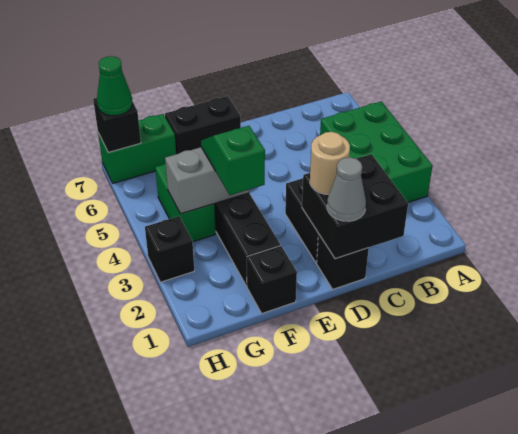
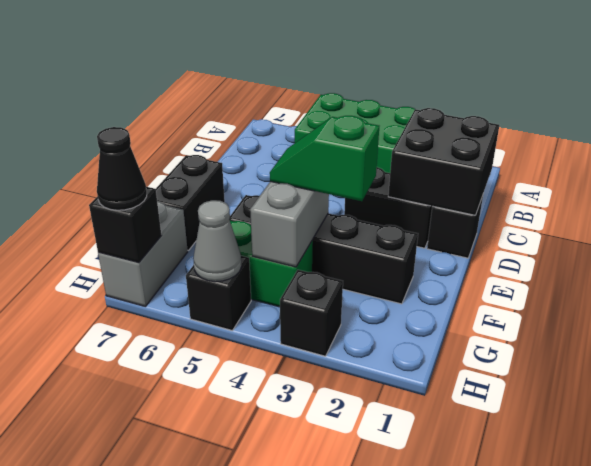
grey 1x1 cone [327,157,366,221] -> grey 1x1 cone moved to [193,200,242,282]
tan 1x1 round brick [310,132,350,194] -> none
black 1x1 brick [247,246,297,313] -> black 1x1 brick moved to [186,256,251,331]
green 1x2 brick [98,114,176,183] -> grey 1x2 brick [98,201,188,306]
green 1x1 cone [97,56,133,116] -> black 1x1 cone [97,127,147,210]

